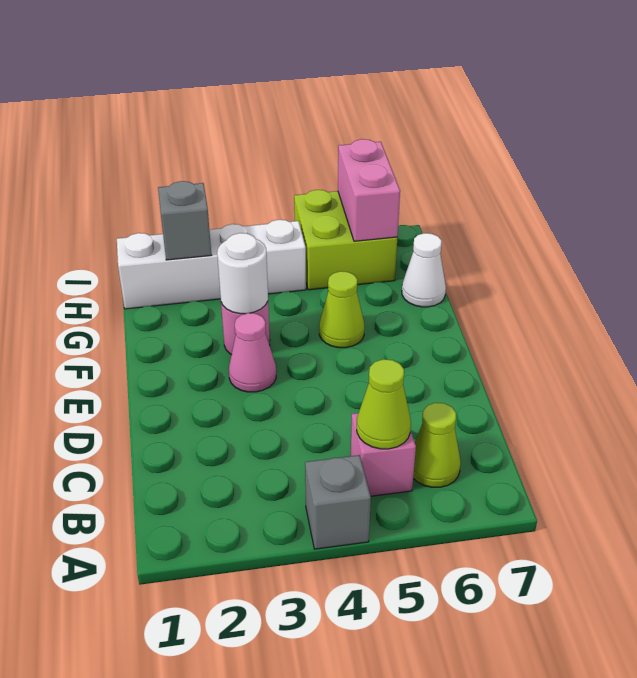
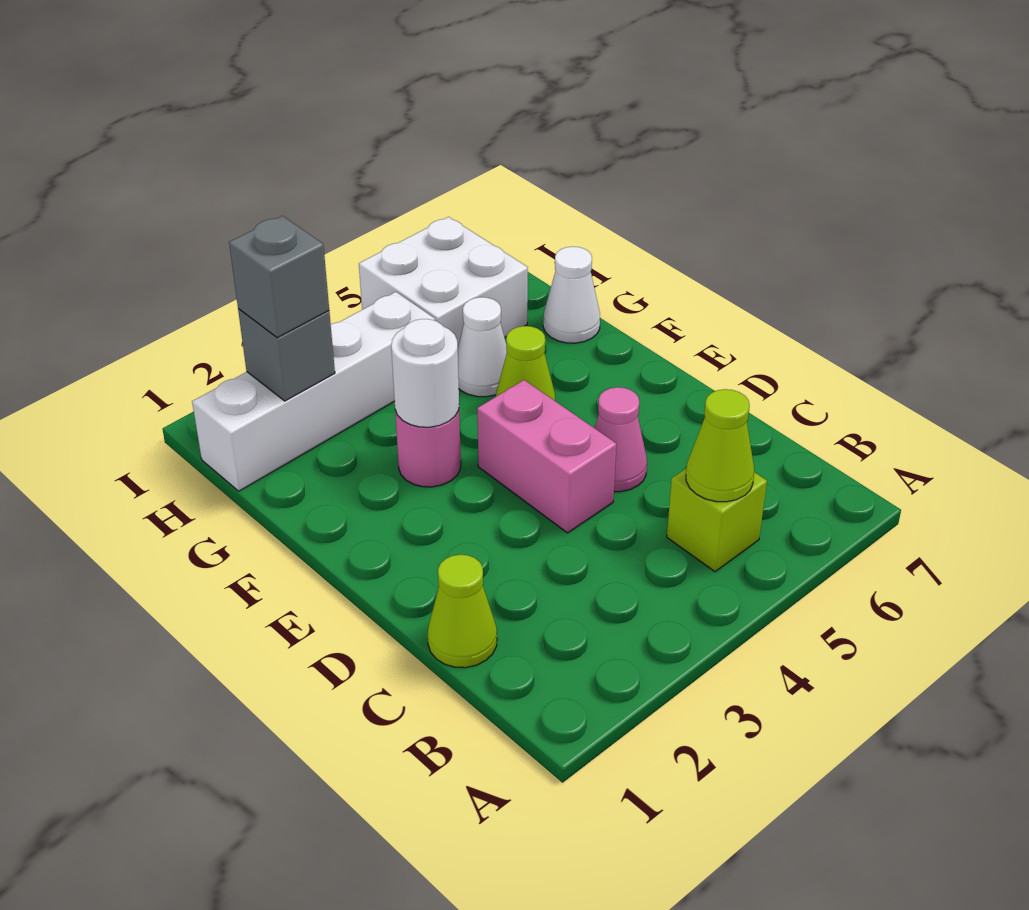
grey 1x1 brick [305,455,371,549] -> grey 1x1 brick moved to [229,216,329,338]
pink 1x1 brick [351,413,416,496] -> lime 1x1 brick [667,469,767,572]
lime 1x1 cone [413,403,461,487] -> lime 1x1 cone moved to [428,555,497,668]
pink 1x1 cone [229,313,276,392] -> pink 1x1 cone moved to [594,387,647,492]
none -> white 1x1 cone [458,297,507,397]
lime 2x2 brick [294,190,397,290] -> white 2x2 brick [359,217,528,346]
pink 1x2 brick [338,139,400,241] -> pink 1x2 brick moved to [477,380,616,533]

